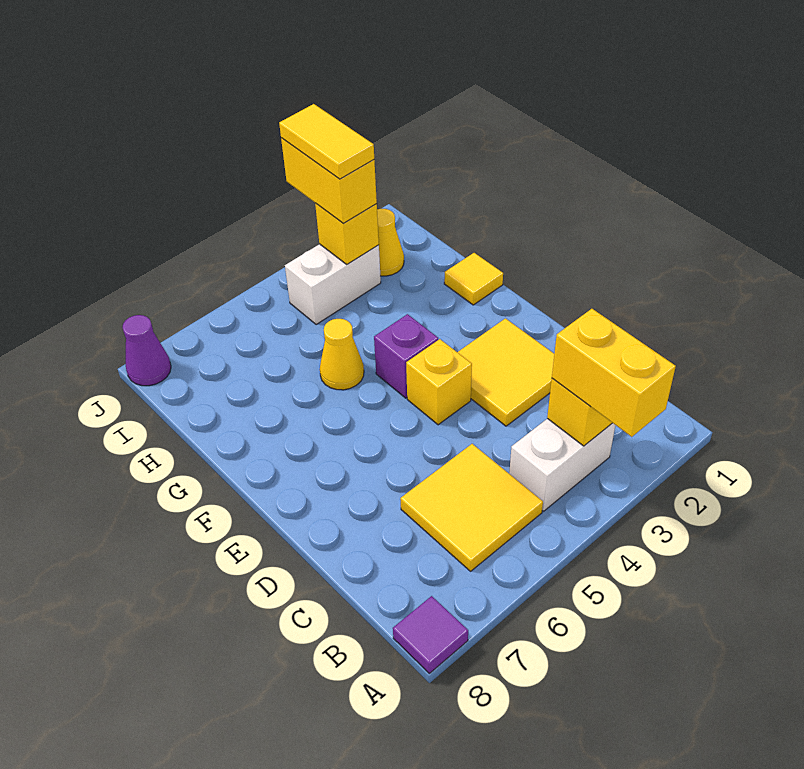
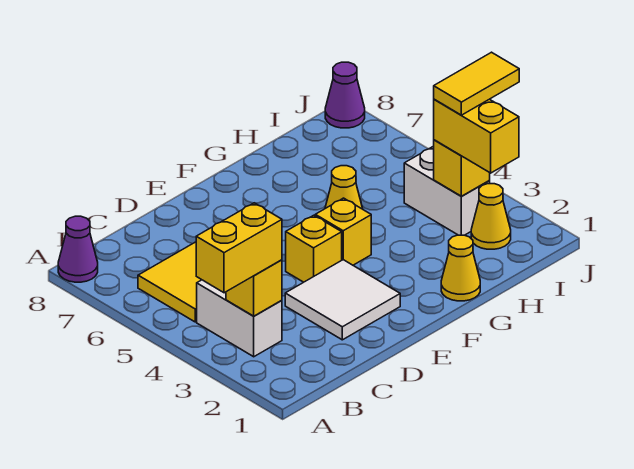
purple 1x1 tile [393,596,468,673] -> purple 1x1 cone [58,216,98,282]
yellow 2x2 tile [458,318,554,426] -> white 2x2 tile [285,260,400,340]
purple 1x1 brick [374,314,438,398] -> yellow 1x1 brick [315,198,371,265]
yellow 1x1 tile [444,253,503,305] -> yellow 1x1 cone [441,235,480,301]
yellow 1x2 brick [281,138,377,224] -> yellow 1x2 brick turned to [434,99,519,173]

